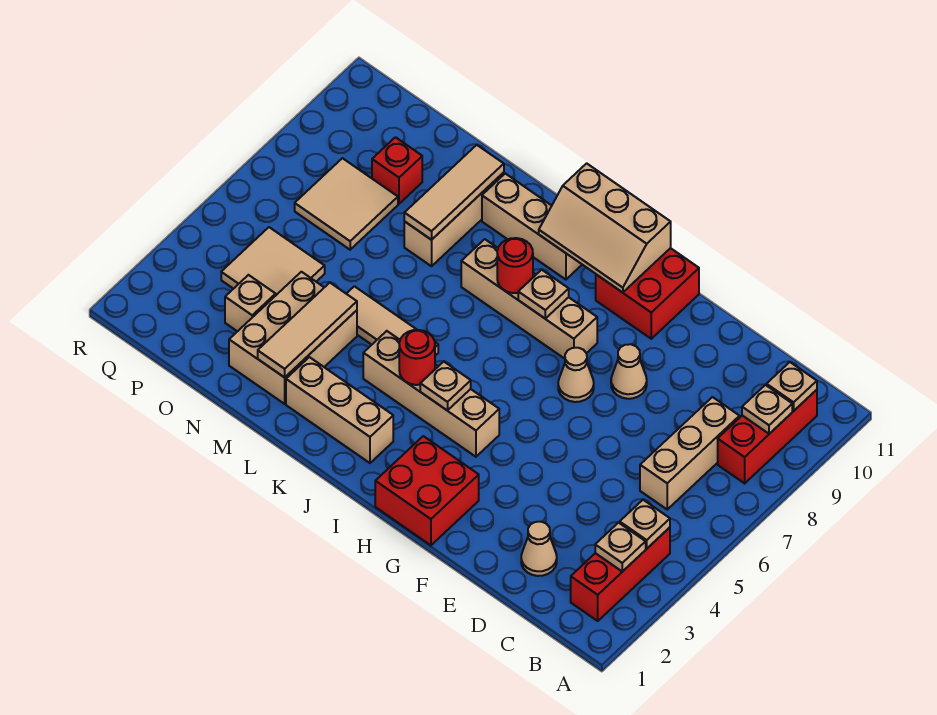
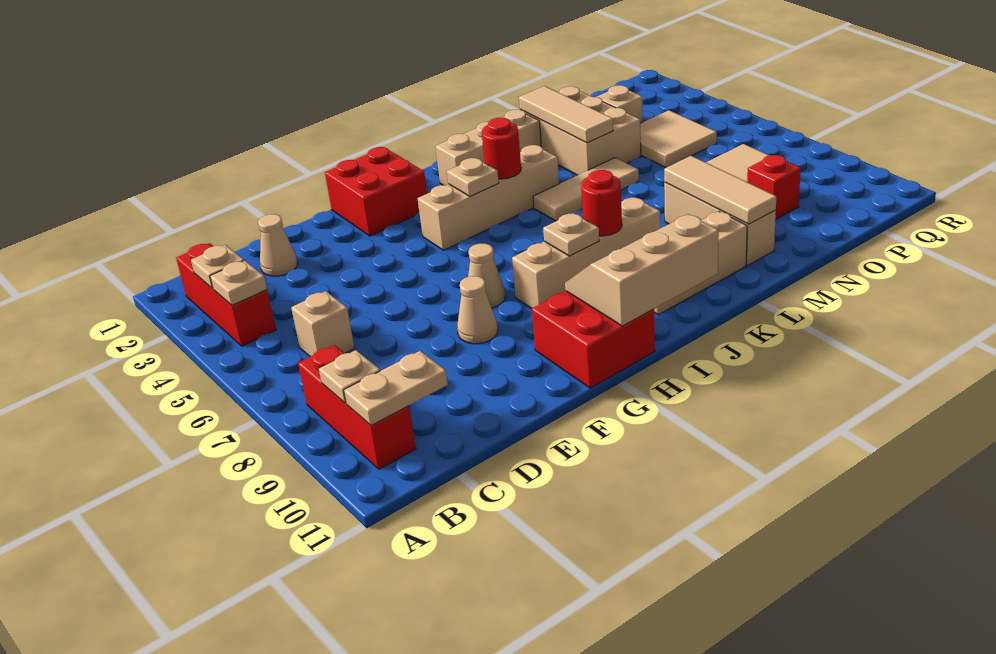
tan 1x1 plate [767,362,817,411] -> tan 1x2 plate [344,351,448,426]
tan 1x3 brick [640,397,740,509] -> tan 1x1 brick [291,291,354,357]

